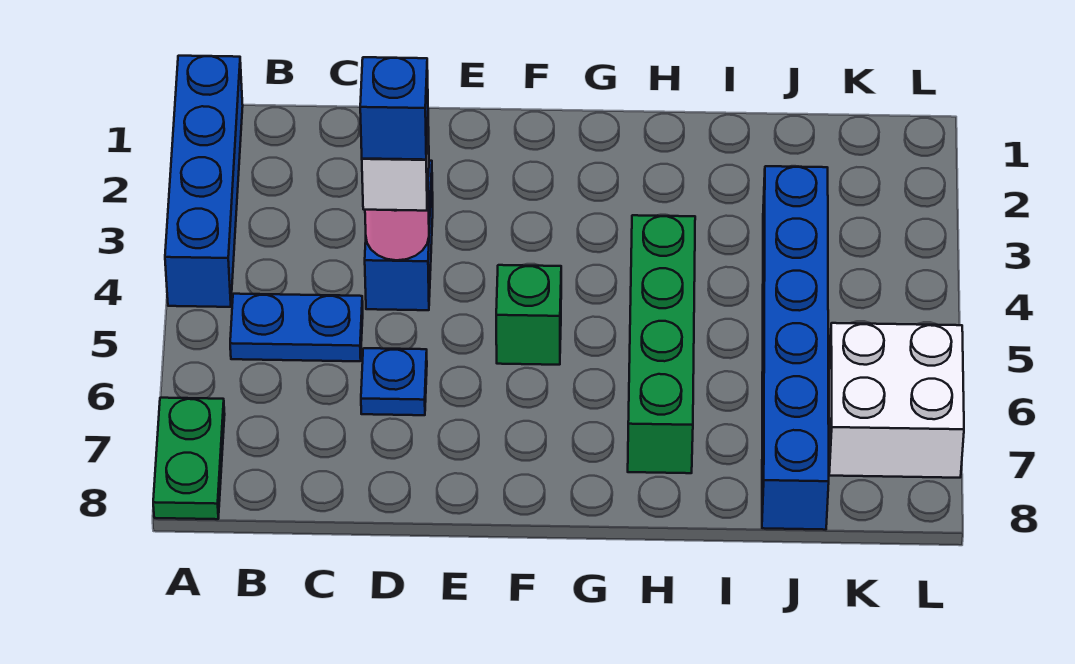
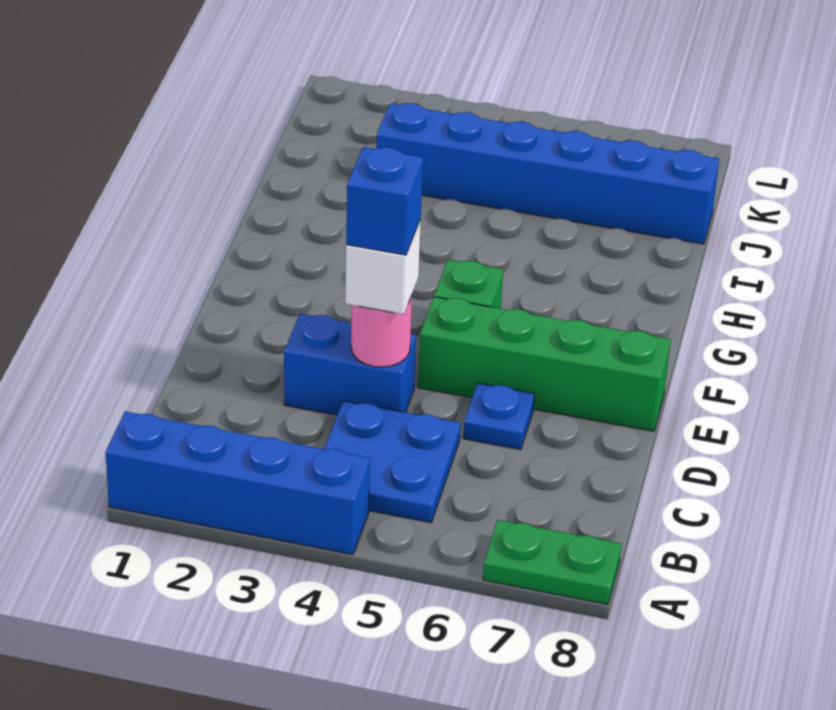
blue 1x2 plate [230,294,363,361] -> blue 2x2 plate [324,401,461,523]
green 1x4 brick [628,215,695,473] -> green 1x4 brick moved to [418,297,671,431]
white 2x2 brick [829,323,964,478] -> none

